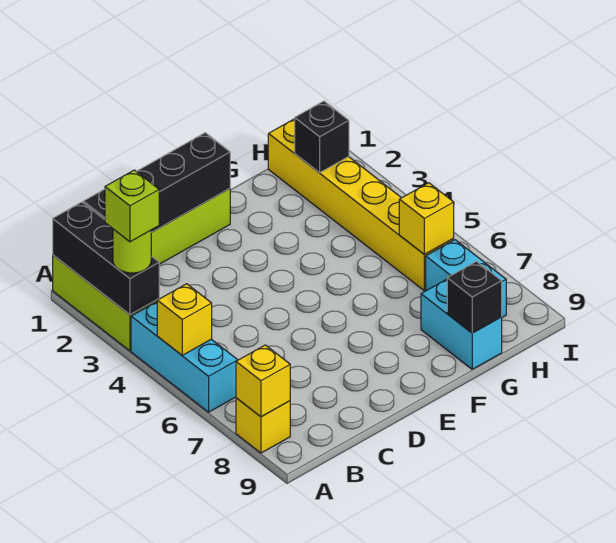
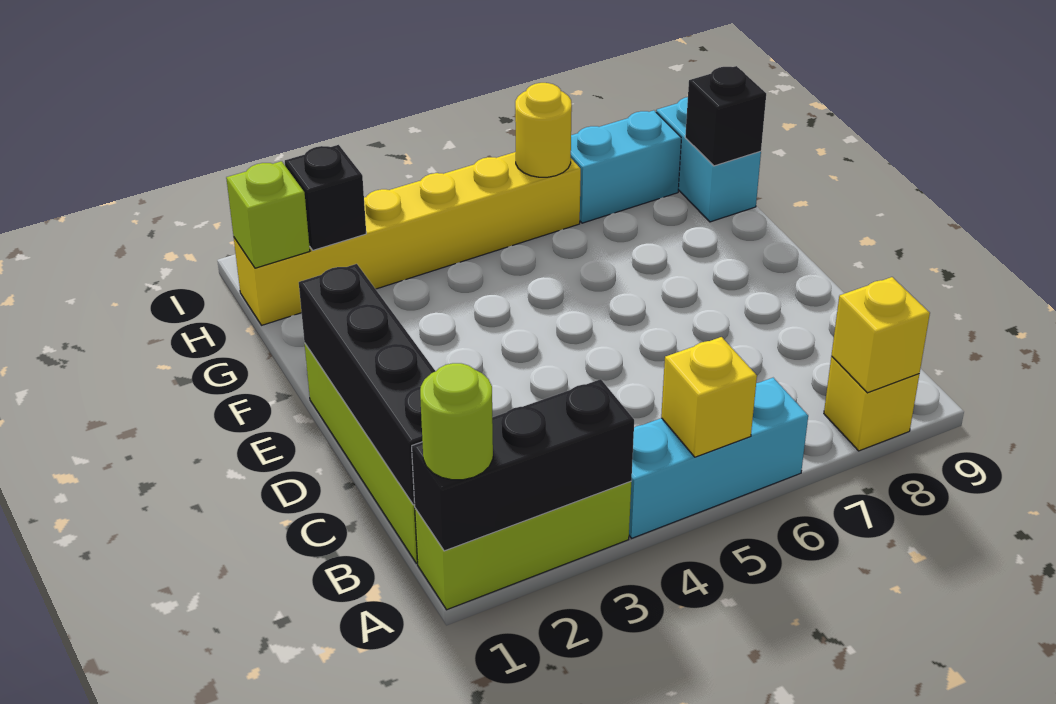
lime 1x1 round brick [113,229,151,273] -> lime 1x1 round brick moved to [420,363,493,480]
lime 1x1 brick [105,170,159,242] -> lime 1x1 brick moved to [226,161,310,268]
cyan 1x2 brick [421,279,502,369] -> cyan 1x2 brick turned to [656,97,761,222]
yellow 1x1 brick [399,183,454,255] -> yellow 1x1 round brick [515,83,572,177]

